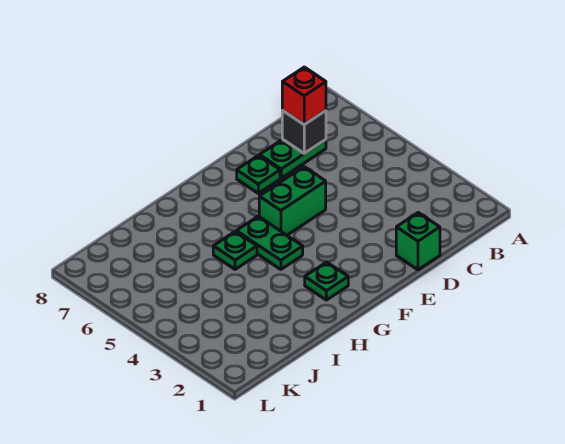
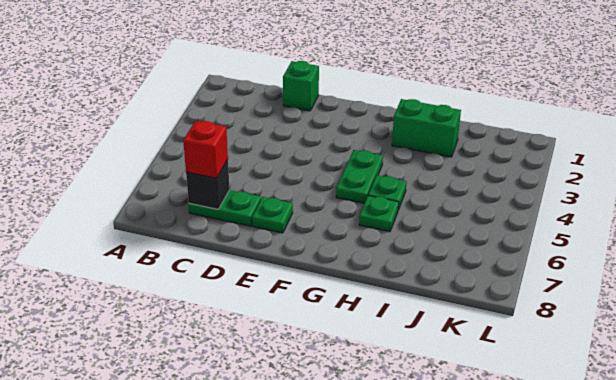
green 1x2 brick [259,167,326,235] -> green 1x2 brick moved to [392,99,461,157]
green 1x1 plate [305,262,348,300] -> green 1x1 plate moved to [359,196,399,232]

